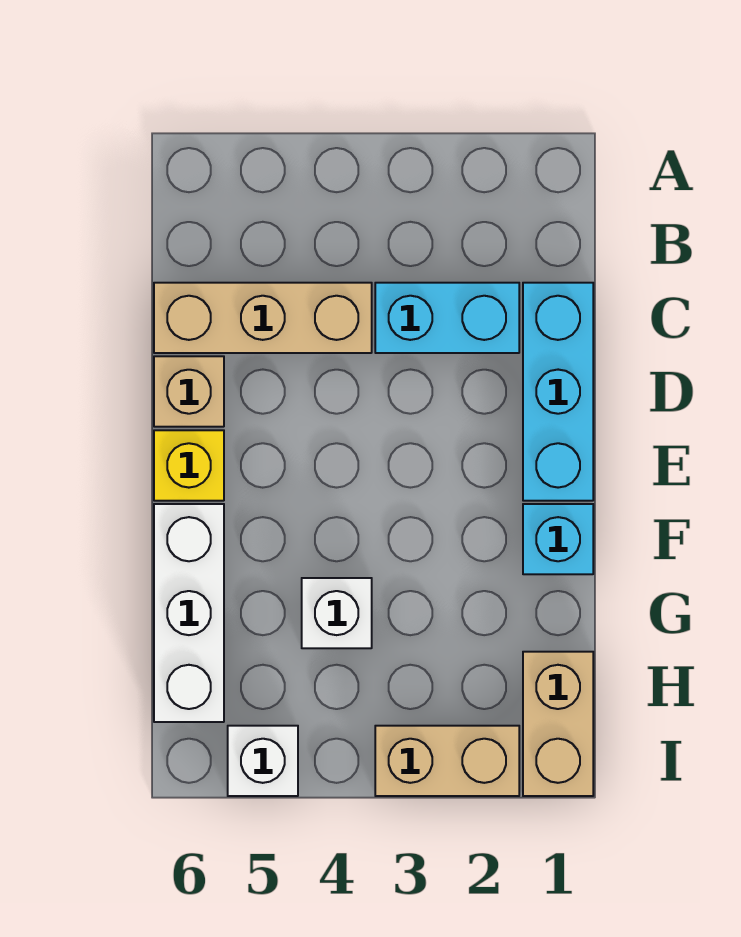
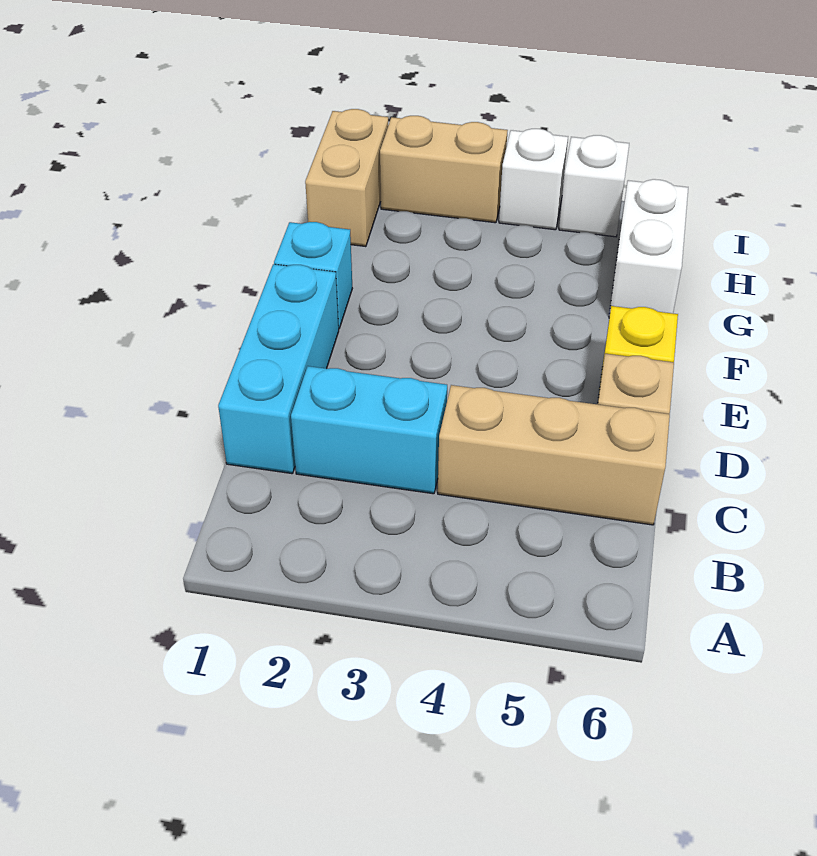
white 1x3 brick [154,504,224,722] -> white 1x2 brick [609,179,688,318]
white 1x1 brick [302,578,372,648] -> white 1x1 brick moved to [499,129,568,230]

